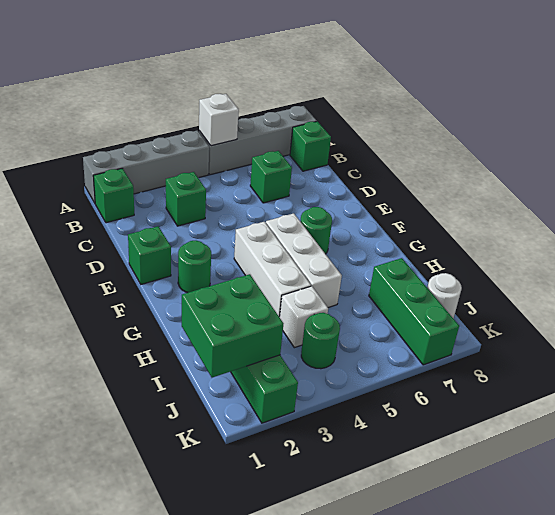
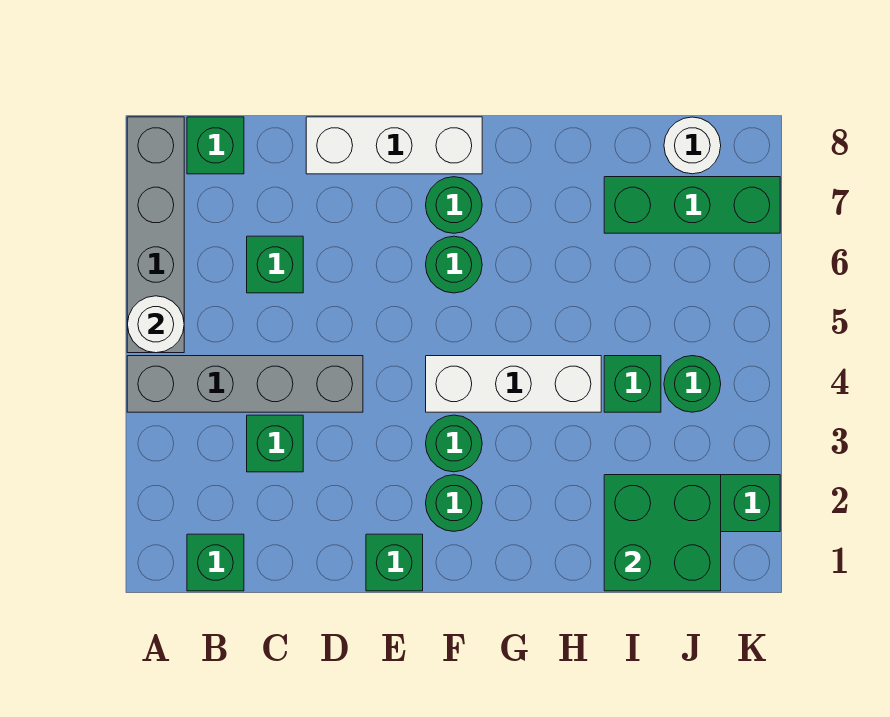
grey 1x4 brick [83,131,209,203] -> grey 1x4 brick turned to [127,356,363,412]
white 1x1 brick [199,94,239,146] -> white 1x1 round brick [127,296,184,353]
none -> green 1x1 round brick [426,415,482,472]
white 1x3 brick [266,213,342,308] -> white 1x3 brick moved to [306,117,482,174]
none -> green 1x1 round brick [426,177,482,233]
white 1x1 brick [280,286,328,348] -> green 1x1 brick [604,356,661,412]

